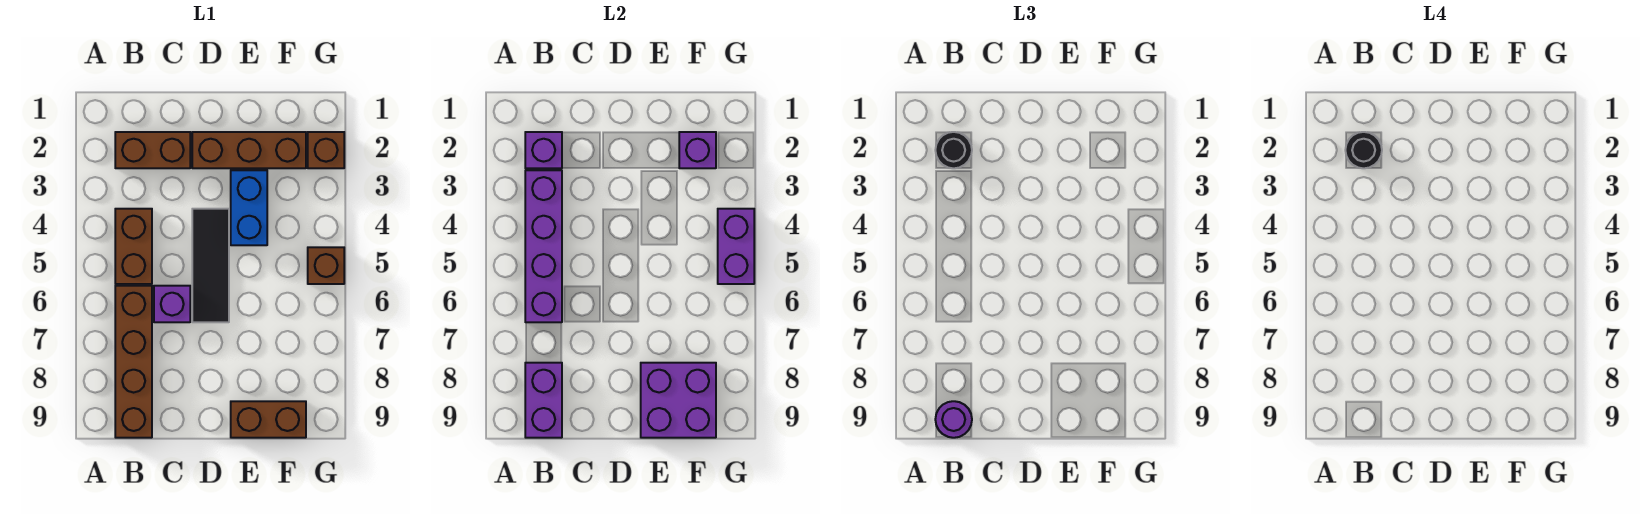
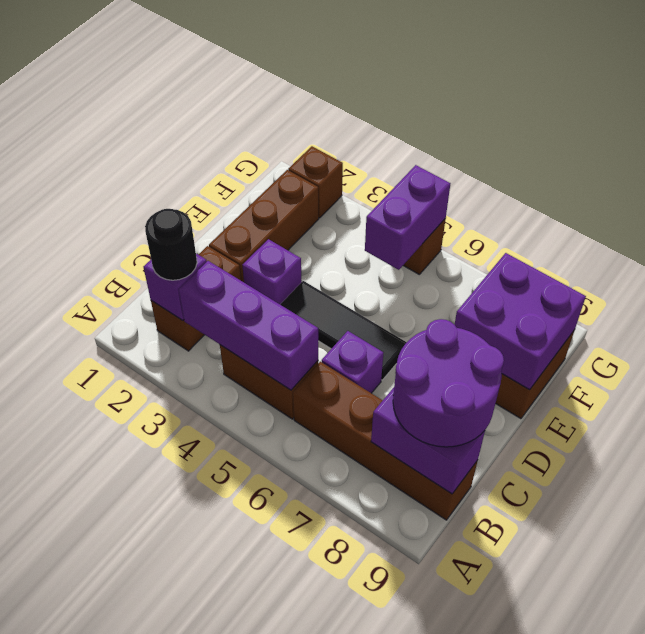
black 1x1 round brick [1345,132,1382,168] -> none
purple 1x4 brick [525,170,562,322] -> purple 1x3 brick [179,261,318,390]
purple 1x1 round brick [935,401,972,438] -> purple 2x2 round brick [393,319,504,447]
blue 1x2 brick [231,170,267,245] -> none
purple 1x1 brick [679,132,716,168] -> purple 1x1 brick moved to [242,239,302,304]
purple 1x2 brick [718,209,754,284] -> purple 1x2 brick turned to [365,165,450,270]

